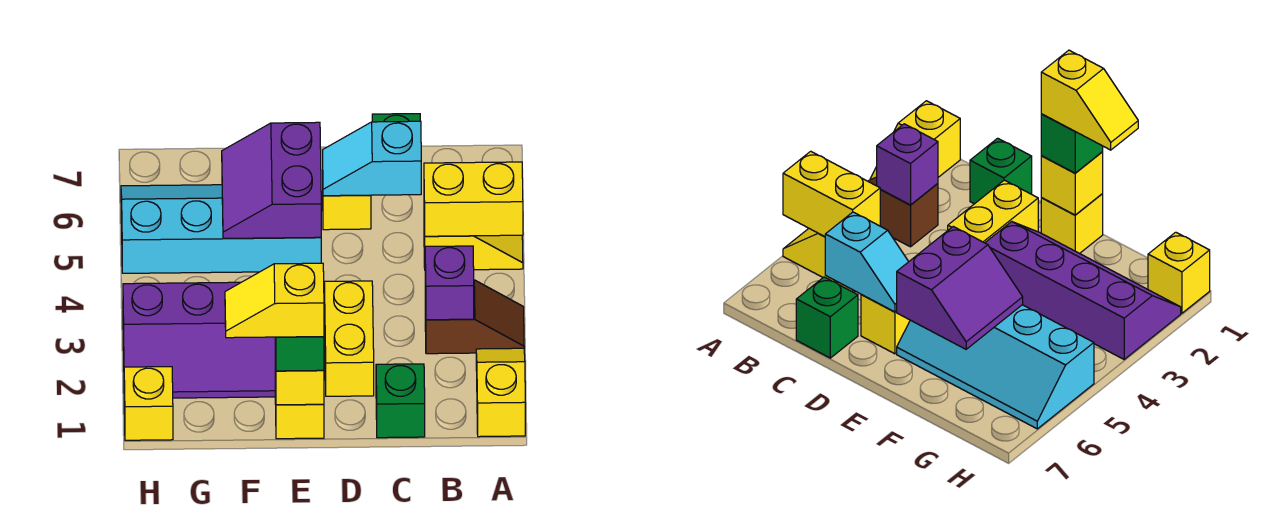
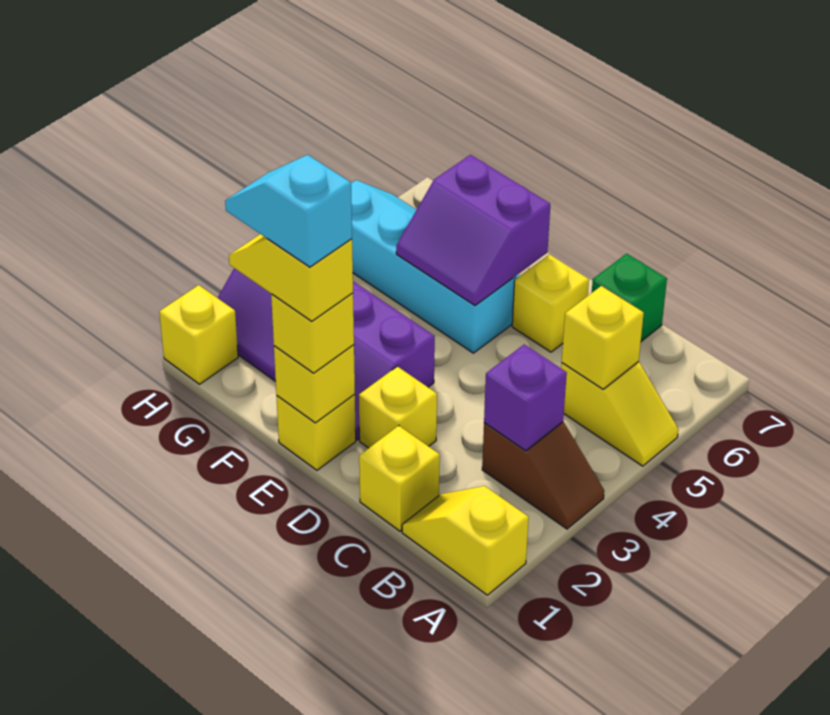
yellow 1x2 slope [476,348,525,437] -> yellow 1x2 slope turned to [402,486,529,595]
yellow 1x2 brick [424,162,523,236] -> yellow 1x1 brick [562,286,644,389]
green 1x1 brick [376,364,425,438] -> yellow 1x1 brick [359,426,440,531]
cyan 1x2 slope [323,121,421,196] -> cyan 1x2 slope moved to [225,155,352,267]
yellow 1x2 brick [324,281,374,396] -> yellow 1x1 brick [359,366,437,448]
green 1x1 brick [275,337,324,371] -> yellow 1x1 brick [271,293,354,373]
purple 2x2 slope [222,122,321,238] -> purple 2x2 slope turned to [396,155,550,305]

